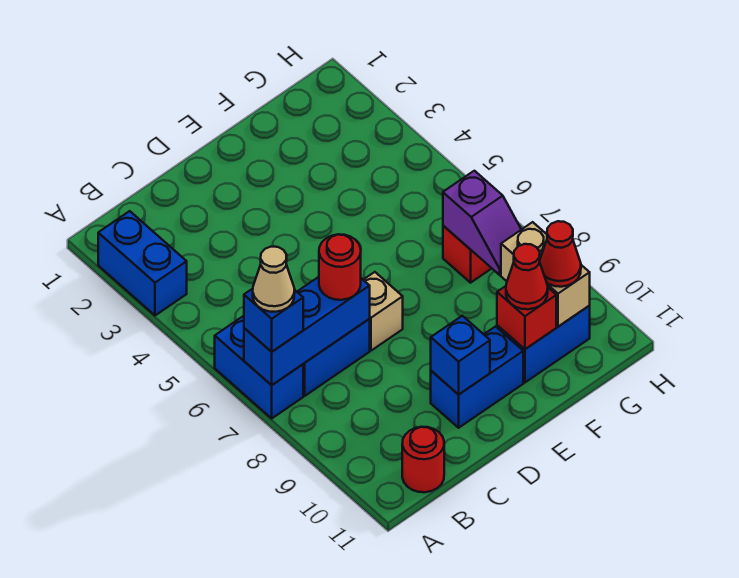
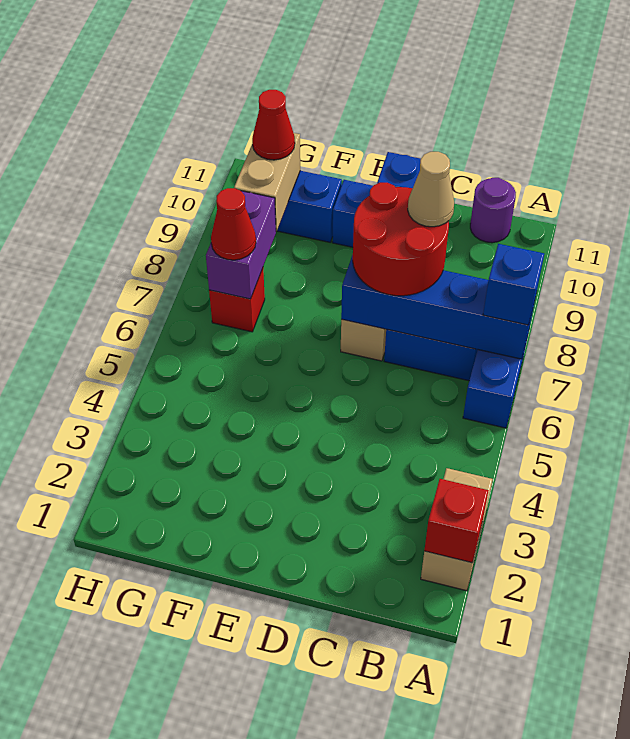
blue 1x2 brick [98,211,187,315] -> tan 1x2 brick [421,468,493,591]
blue 1x3 brick [244,277,370,385] -> blue 1x4 brick [341,255,535,359]
tan 1x1 cone [253,247,295,312] -> tan 1x1 cone moved to [408,152,454,227]
red 1x1 round brick [402,427,444,492] -> purple 1x1 round brick [470,178,516,243]
red 1x1 round brick [319,234,361,300] -> red 2x2 round brick [353,183,449,296]
red 1x1 brick [497,286,556,349] -> red 1x1 brick moved to [424,479,489,563]
red 1x1 cone [506,244,548,309] -> red 1x1 cone moved to [211,188,256,260]
purple 1x2 slope [443,171,521,275] -> purple 1x2 brick [206,191,276,299]

